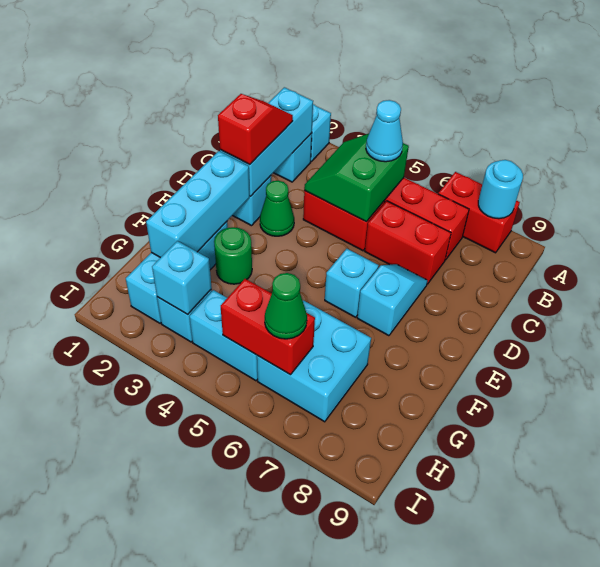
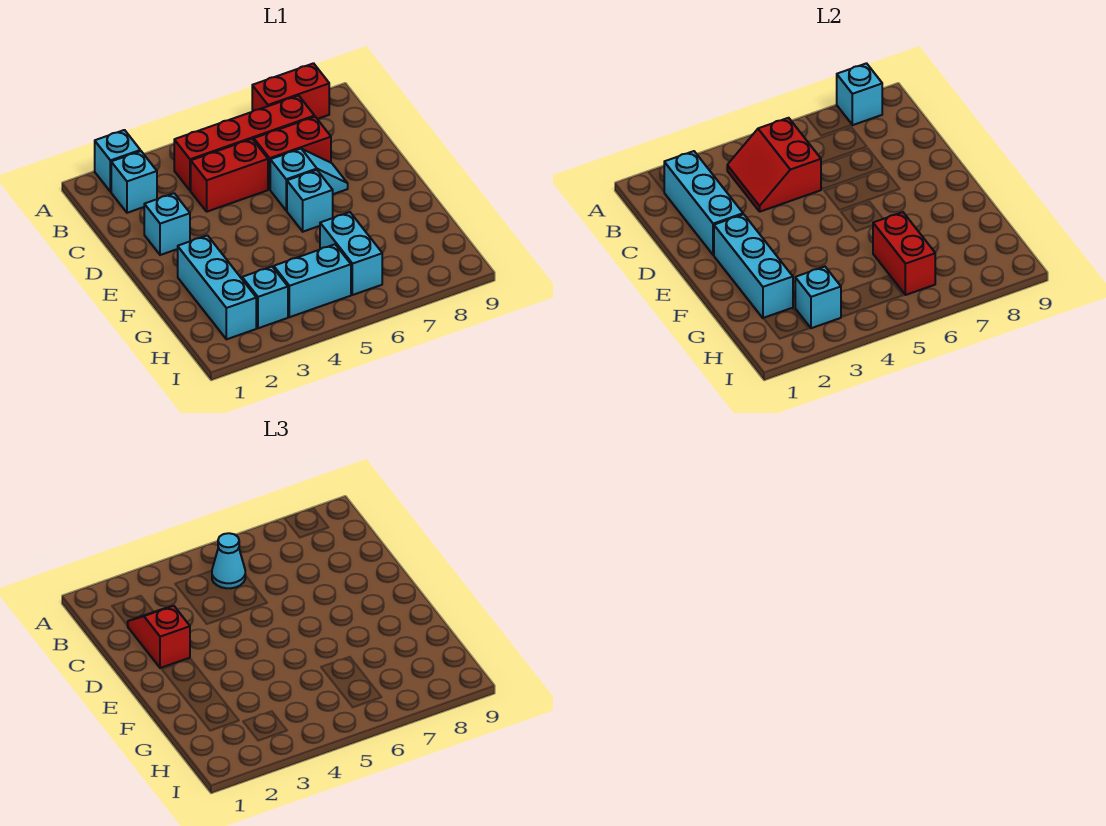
cyan 1x1 round brick [478,160,523,219] -> cyan 1x1 brick [837,63,882,125]
green 2x2 slope [304,134,409,222] -> red 2x2 slope [727,118,821,212]
green 1x1 cone [260,181,294,236] -> none
cyan 1x2 slope [357,264,427,336] -> cyan 1x2 slope turned to [270,149,348,211]
green 1x1 round brick [214,227,252,284] -> none
cyan 2x2 brick [257,300,371,422] -> cyan 1x2 brick [320,212,382,295]
red 1x2 brick [221,279,315,375] -> red 1x2 brick turned to [873,212,935,295]
green 1x1 cone [265,273,307,339] -> none

